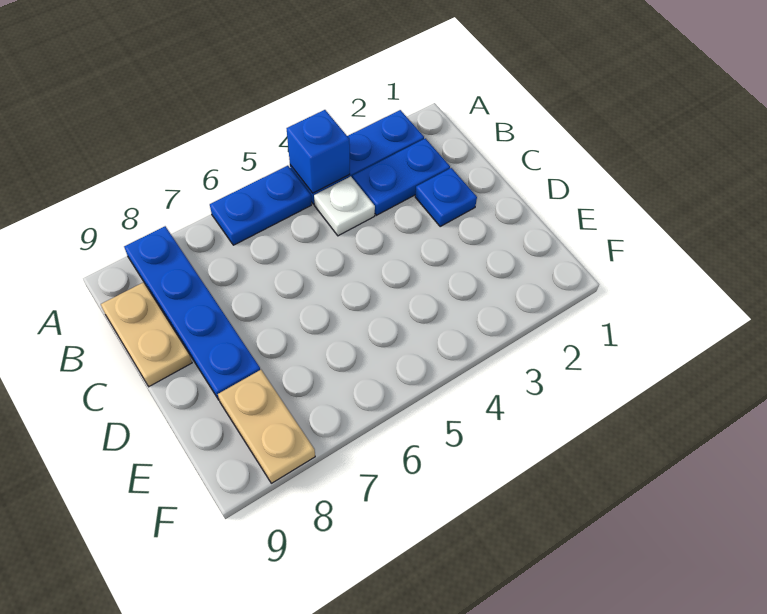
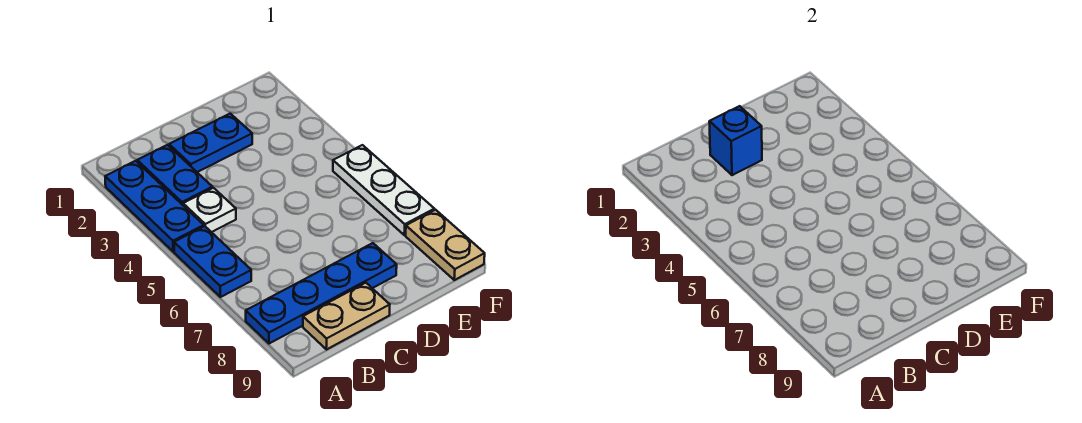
blue 1x1 brick [287,110,350,193] -> blue 1x1 brick moved to [709,106,762,175]
blue 1x1 plate [415,168,477,226] -> blue 1x2 plate [169,114,252,172]
tan 1x2 plate [218,370,315,483] -> tan 1x2 plate turned to [406,210,485,280]
none -> white 1x3 plate [333,145,434,235]

